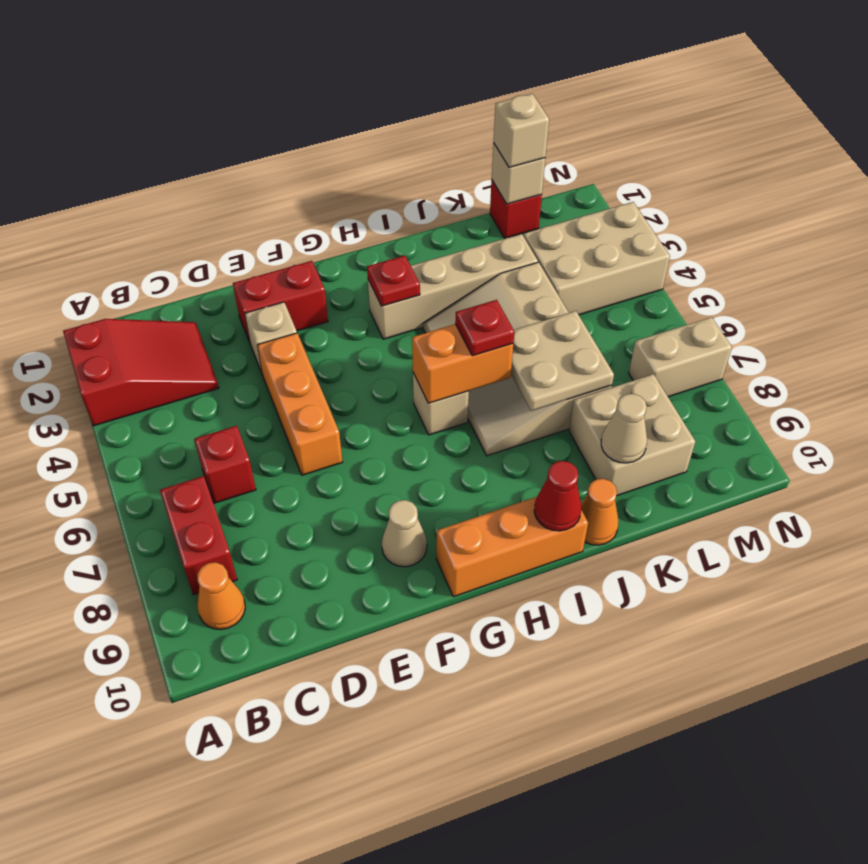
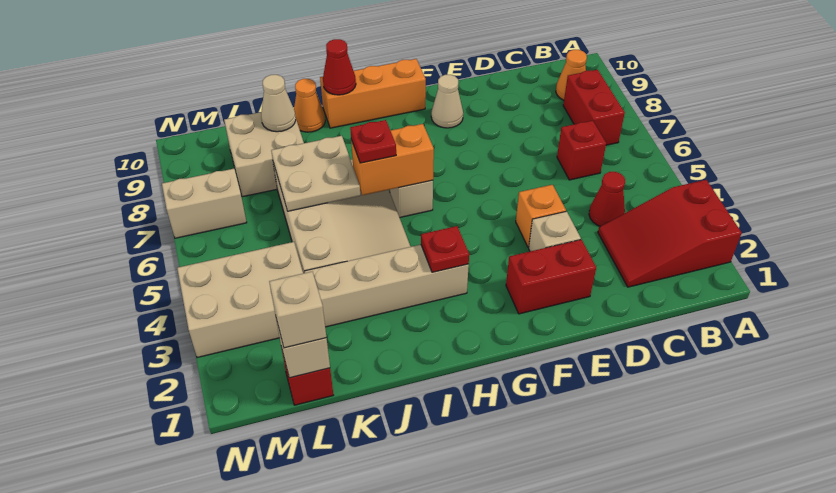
none -> red 1x1 cone [589,172,625,226]
orange 1x3 brick [257,333,342,475] -> orange 1x1 brick [516,185,566,247]

